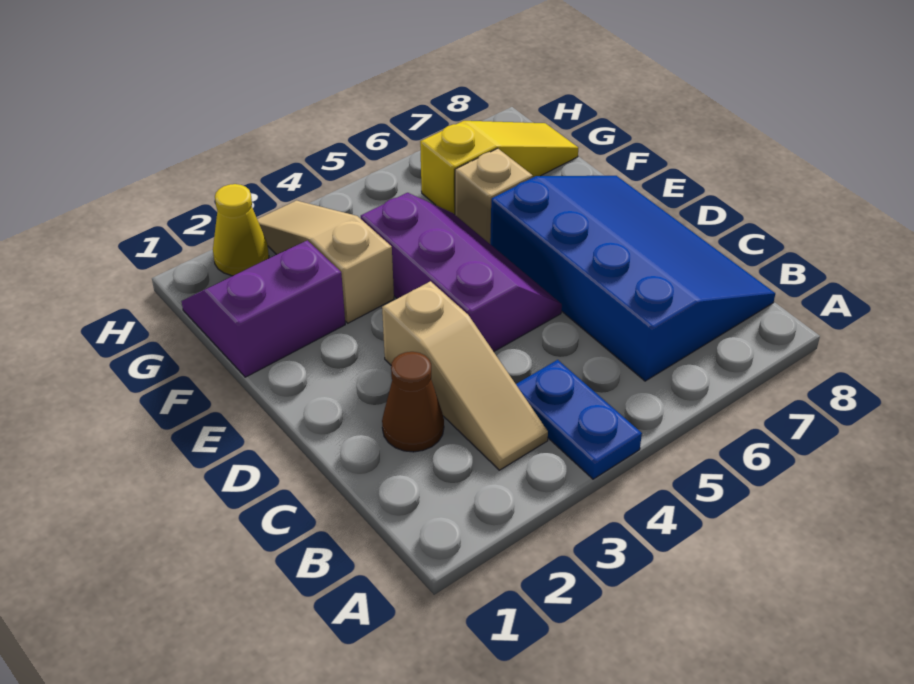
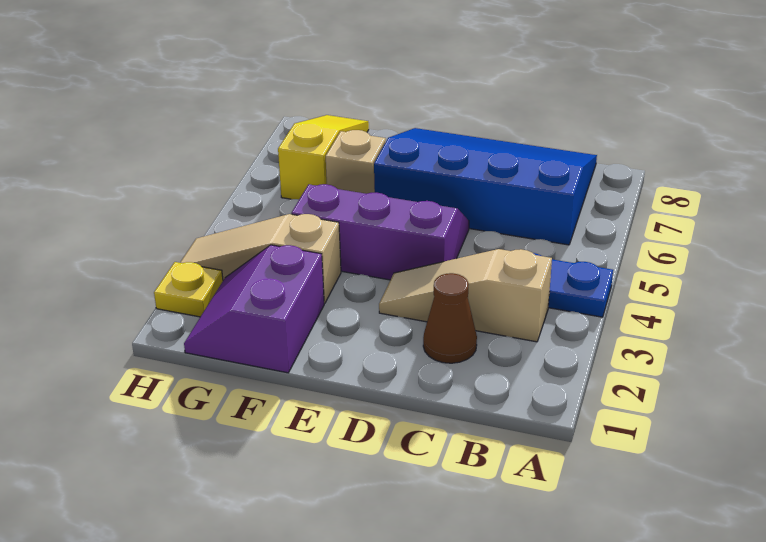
tan 1x3 slope [382,281,548,470] -> tan 1x3 slope turned to [379,249,552,342]
yellow 1x1 cone [213,184,269,276] -> yellow 1x1 plate [154,262,223,317]

